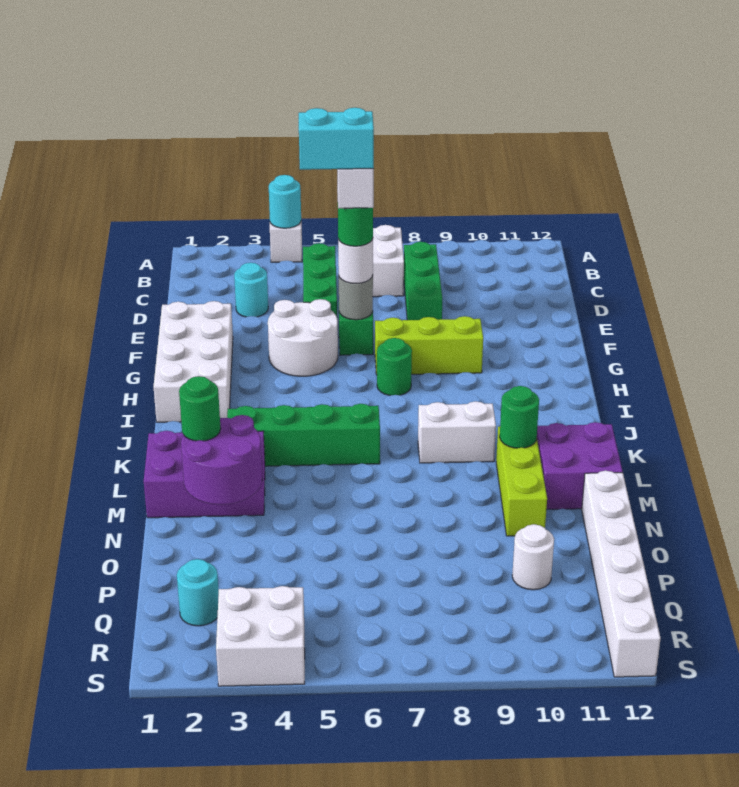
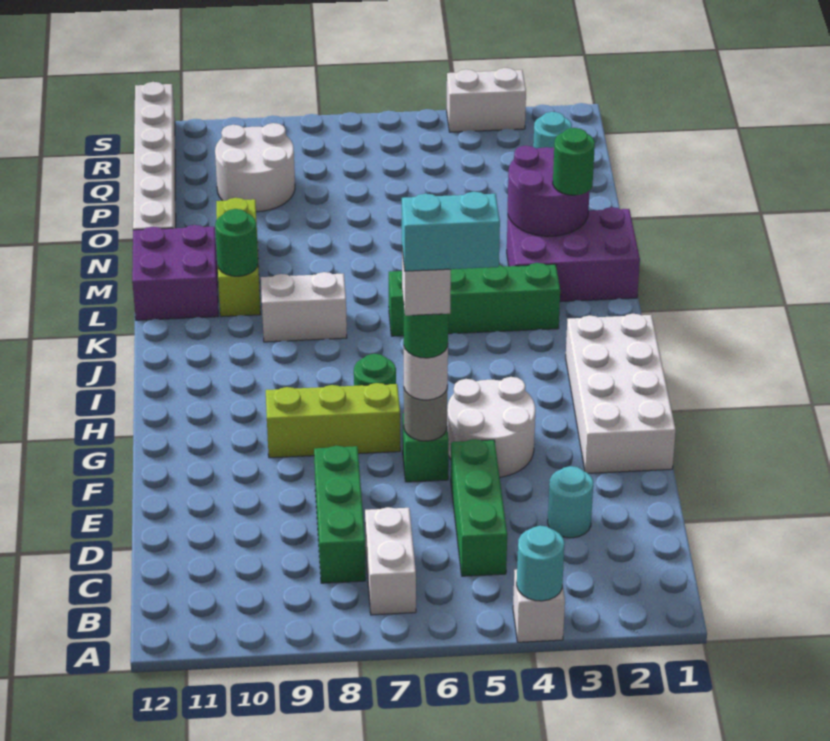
white 1x1 round brick [512,524,554,590] -> white 2x2 round brick [215,123,295,212]
white 2x2 brick [216,586,305,686] -> white 1x2 brick [447,68,526,132]

